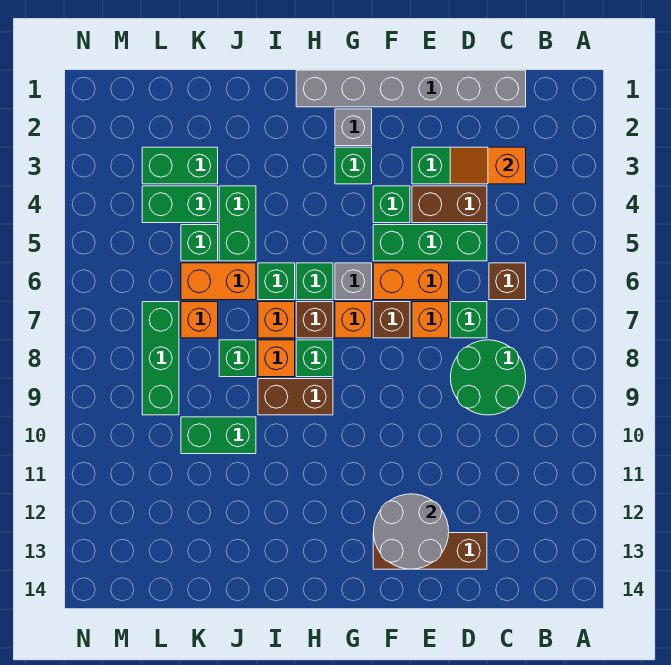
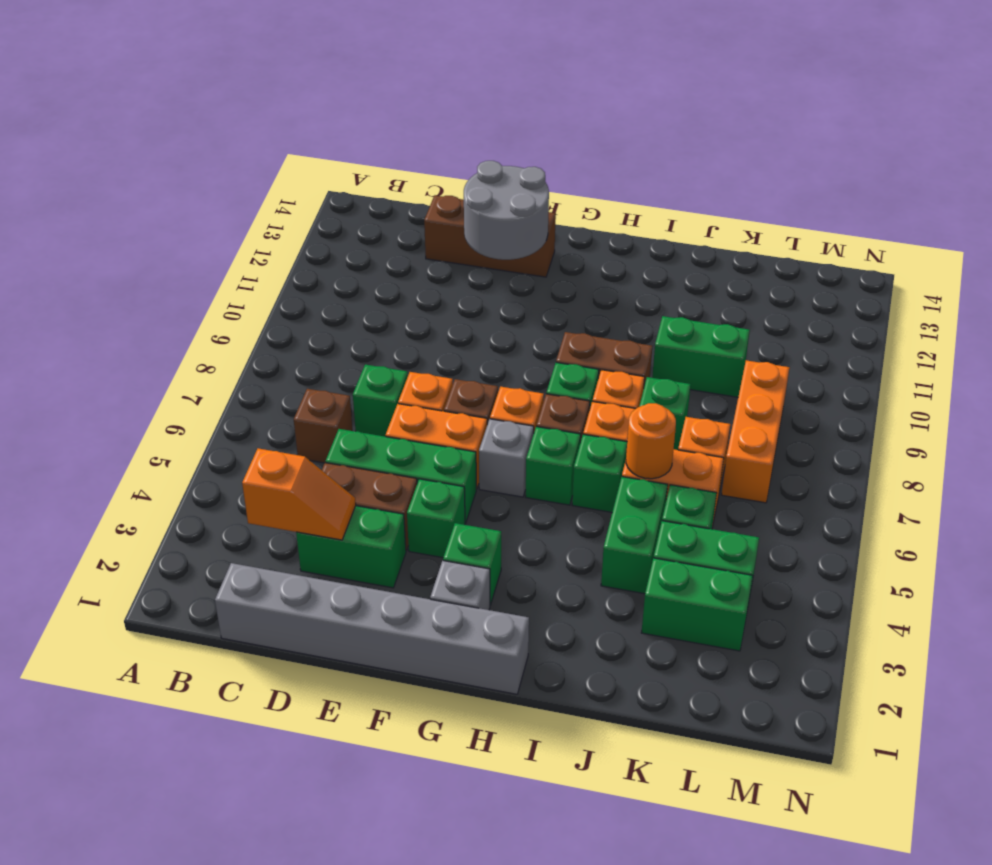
green 2x2 round brick [451,340,526,415] -> none
none -> orange 1x1 round brick [626,403,676,479]
green 1x3 brick [142,302,179,415] -> orange 1x3 brick [721,360,790,503]

